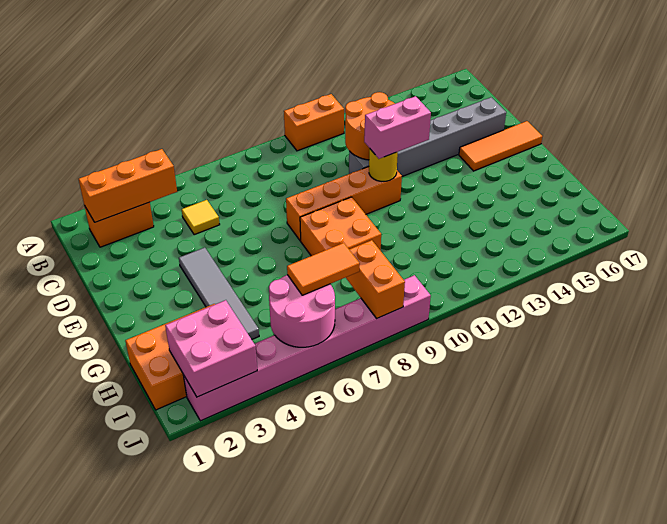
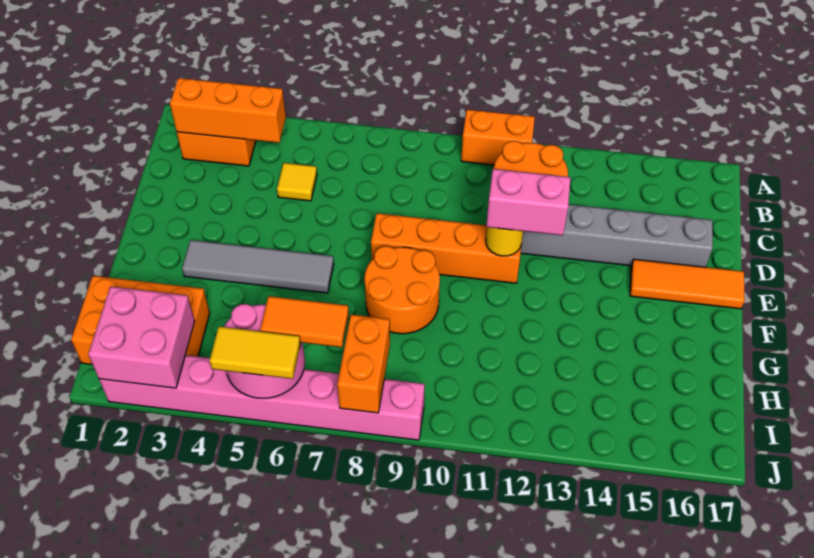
grey 1x4 tile [179,248,259,339] -> grey 1x4 tile turned to [182,240,334,293]
orange 2x2 brick [300,197,381,256] -> orange 2x2 round brick [365,246,440,334]
none -> yellow 1x2 tile [210,326,301,379]

